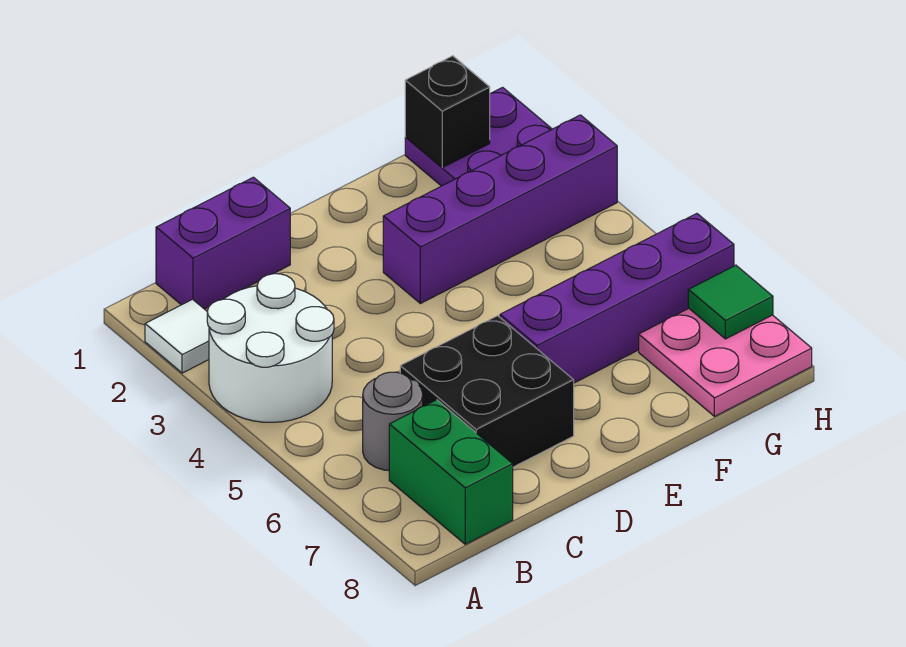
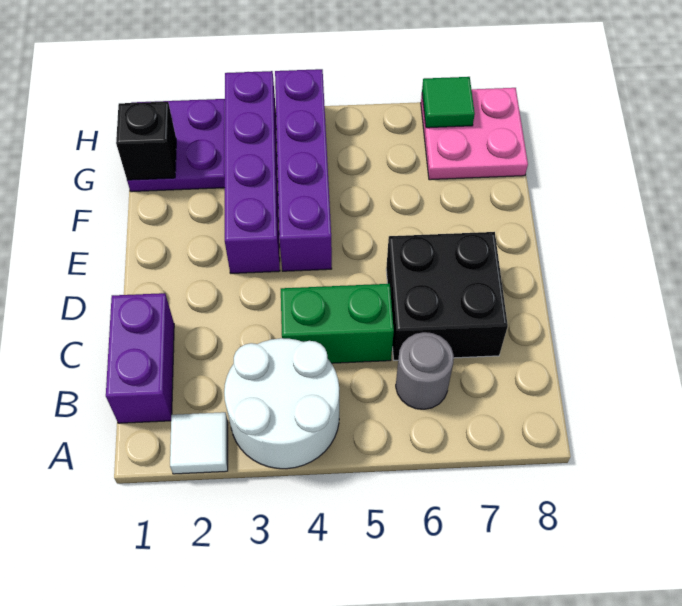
green 1x2 brick [389,400,513,544] -> green 1x2 brick moved to [281,284,394,363]
purple 1x4 brick [500,214,734,383] -> purple 1x4 brick moved to [275,69,332,271]

